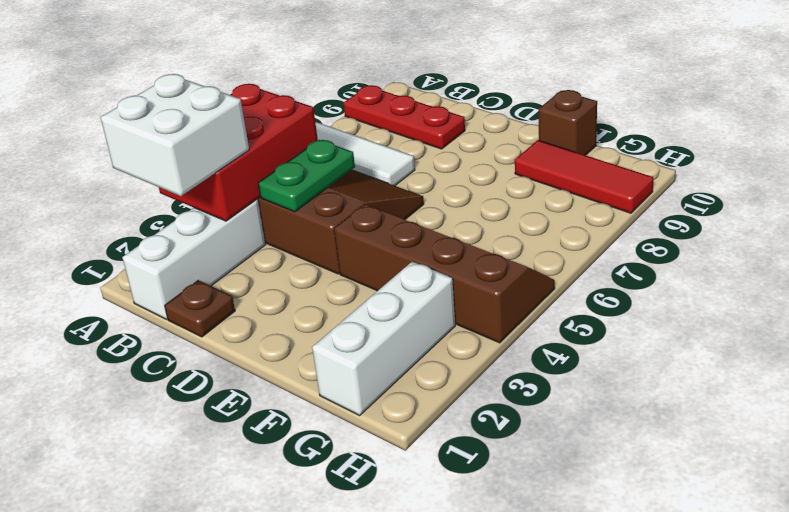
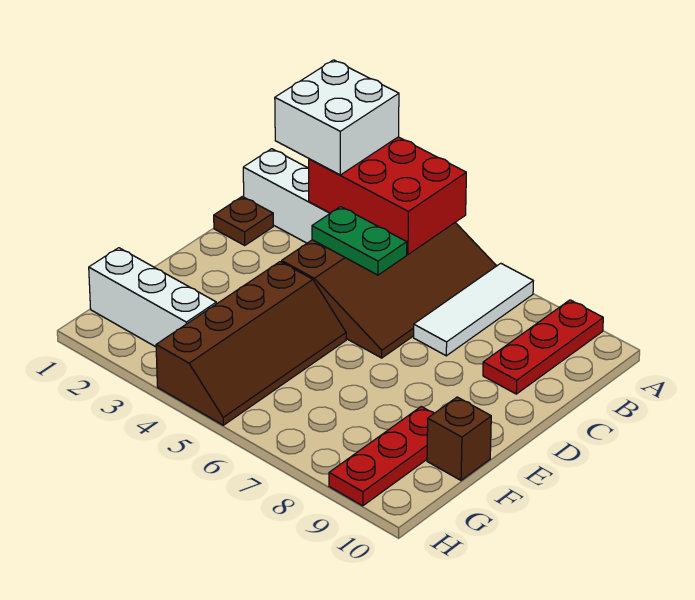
red 1x3 tile [515,140,653,213] -> red 1x3 plate [329,407,434,506]

